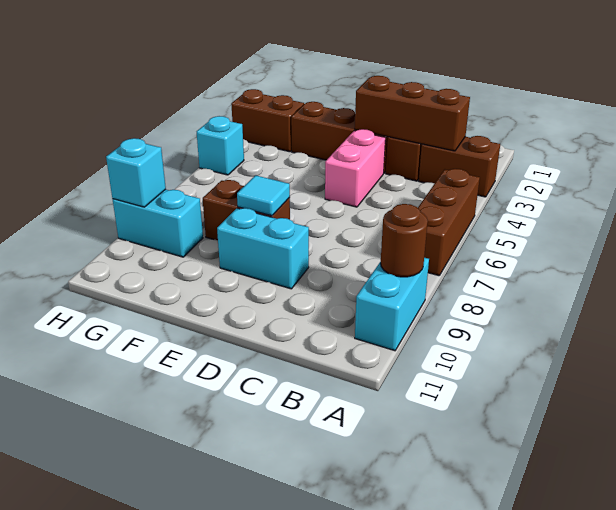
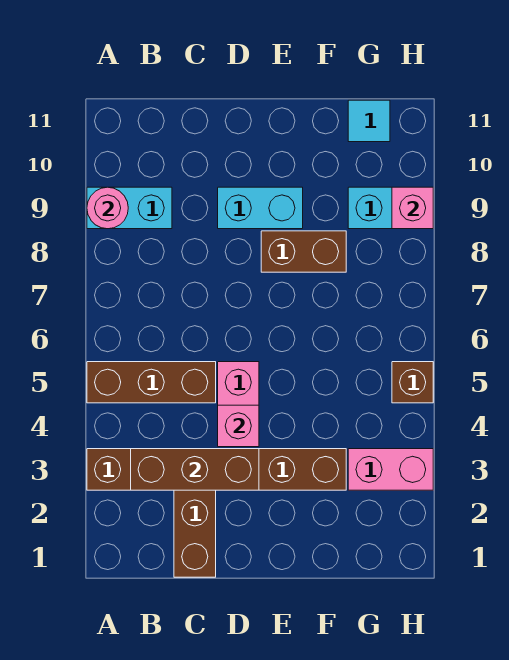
brown 1x3 brick [418,169,480,276] -> brown 1x3 brick turned to [87,362,216,403]
cyan 1x2 brick [355,258,429,351] -> cyan 1x2 brick turned to [87,187,172,229]
brown 1x1 round brick [381,204,428,277] -> pink 1x1 round brick [87,187,128,229]
none -> pink 1x1 brick [218,405,259,447]
cyan 1x1 tile [237,175,290,216] -> cyan 1x1 tile moved to [348,100,390,142]
brown 1x2 brick [231,89,304,152] -> pink 1x2 brick [348,449,433,490]
cyan 1x1 brick [197,116,244,175] -> brown 1x1 brick [392,362,433,403]
cyan 1x1 brick [106,138,166,207] -> pink 1x1 brick [392,187,433,229]

